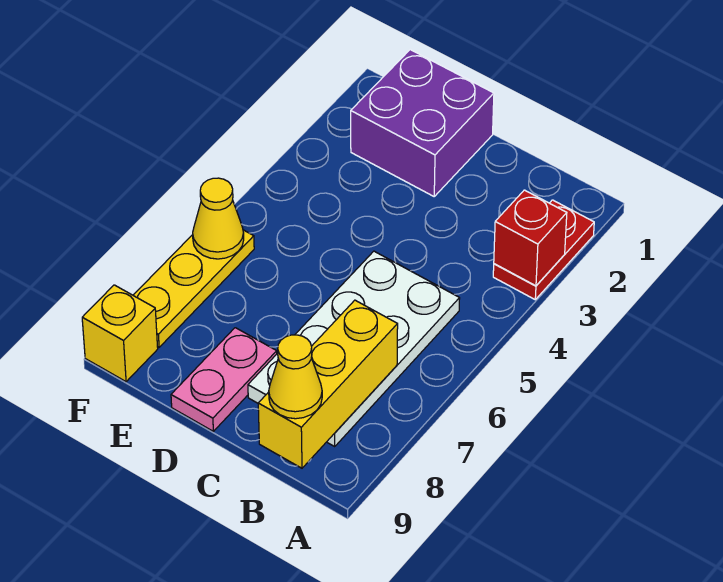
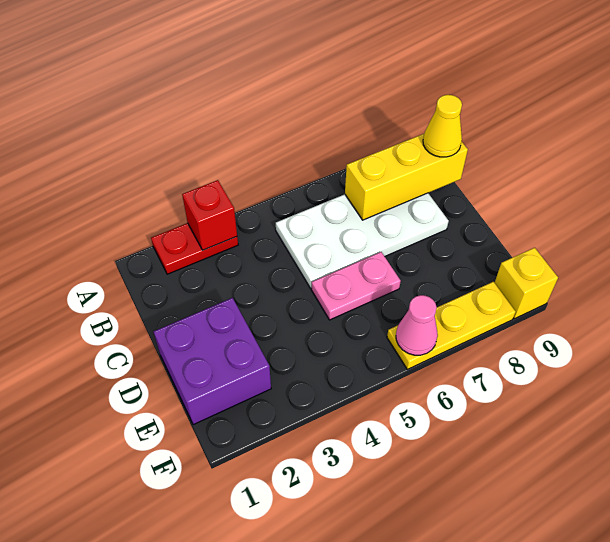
pink 1x2 plate [171,328,277,431] -> pink 1x2 plate moved to [311,252,401,320]
yellow 1x1 cone [193,178,244,259] -> pink 1x1 cone [396,295,438,355]

